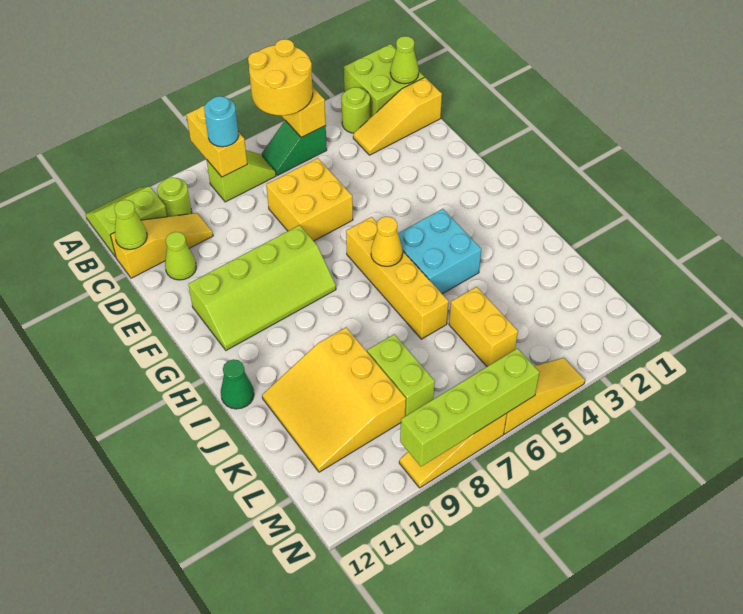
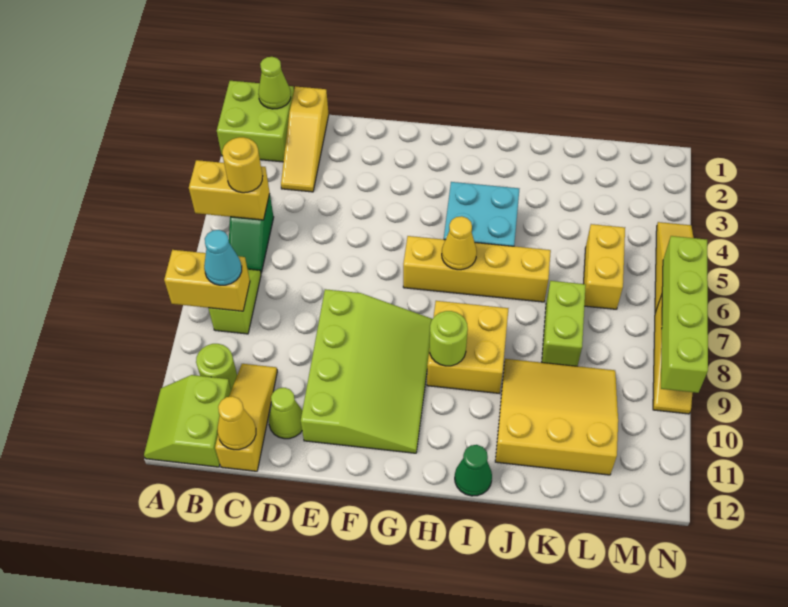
yellow 2x2 round brick [248,39,313,115] -> yellow 1x1 round brick [222,137,263,193]
lime 1x1 round brick [341,87,370,133] -> lime 1x1 round brick moved to [429,311,468,366]
cyan 1x1 round brick [204,96,239,147] -> cyan 1x1 cone [204,230,242,285]
lime 1x1 cone [114,200,147,249] -> yellow 1x1 cone [217,396,256,450]
yellow 2x2 brick [266,158,353,241] -> yellow 2x2 brick moved to [427,301,509,393]
lime 2x4 slope [188,225,336,350] -> lime 3x4 slope [301,289,432,453]
yellow 3x3 slope [262,328,406,472] -> yellow 3x3 slope turned to [495,359,618,475]
yellow 1x2 brick [449,287,518,366] -> yellow 1x2 brick turned to [584,224,625,309]
lime 1x2 brick [367,334,435,416] -> lime 1x2 brick turned to [542,281,586,366]

